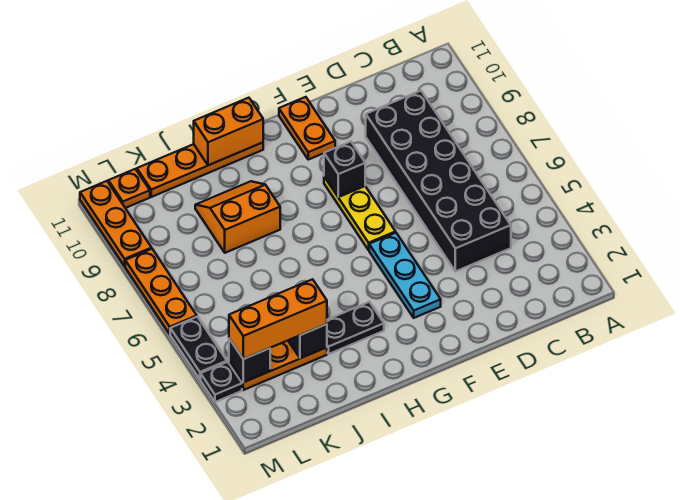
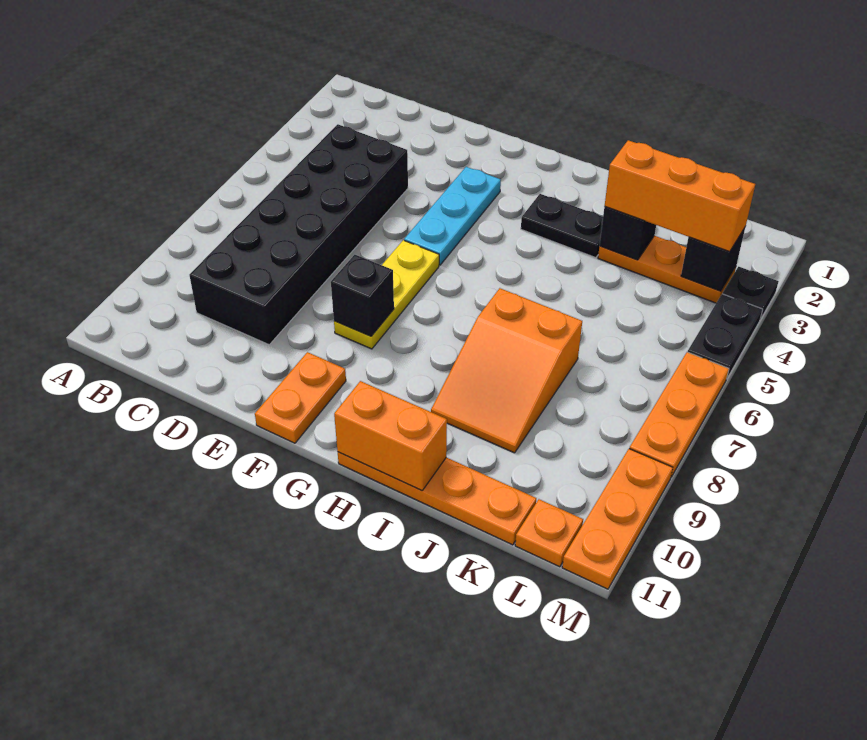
orange 2x2 slope [195,181,280,253] -> orange 2x3 slope [431,288,582,453]

